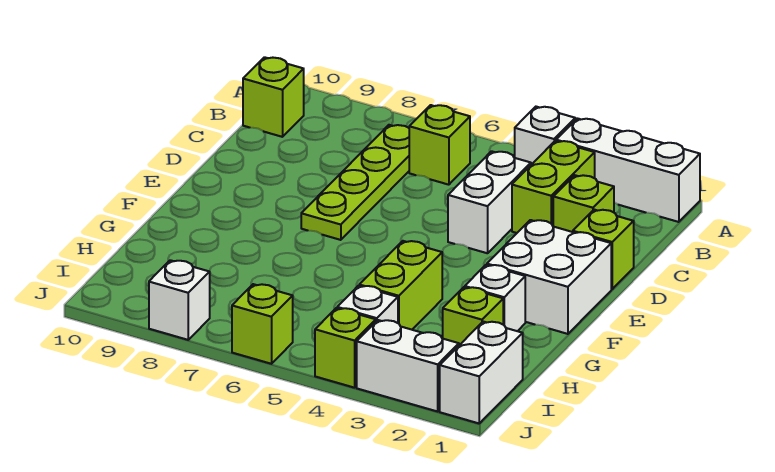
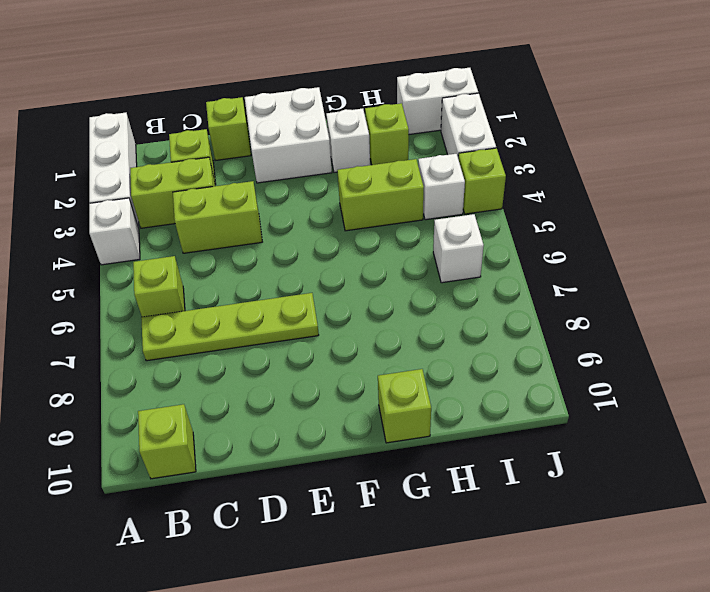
white 1x2 brick [448,151,531,253] -> lime 1x2 brick [173,181,262,253]
lime 1x1 brick [232,284,293,364] -> lime 1x1 brick moved to [378,369,431,443]
white 1x1 brick [149,260,210,340] -> white 1x1 brick moved to [433,214,484,283]

